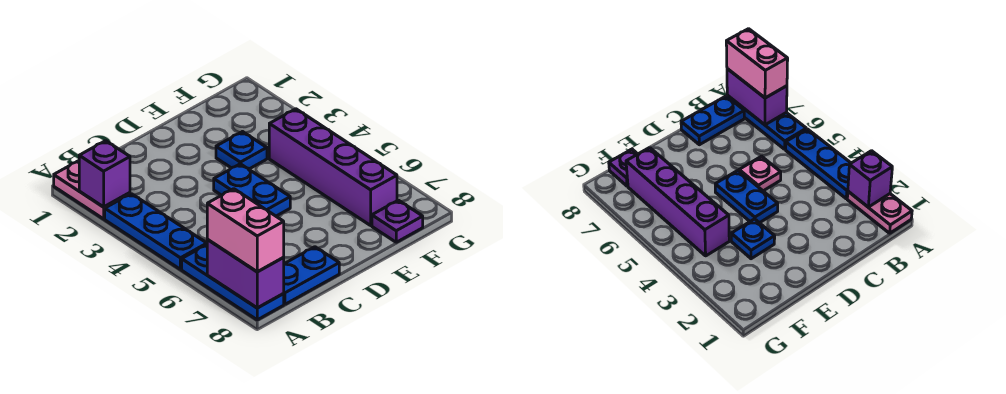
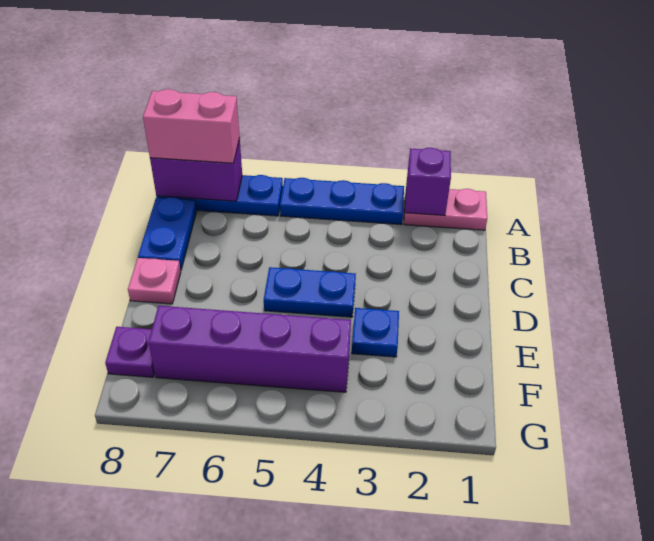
pink 1x1 plate [739,156,781,191] -> pink 1x1 plate moved to [128,258,181,304]

